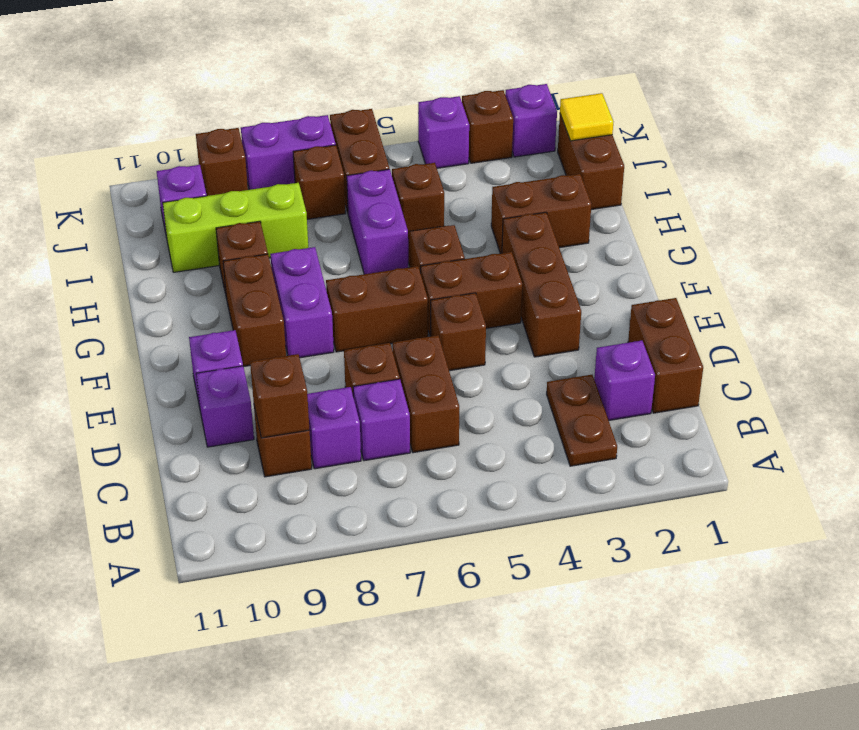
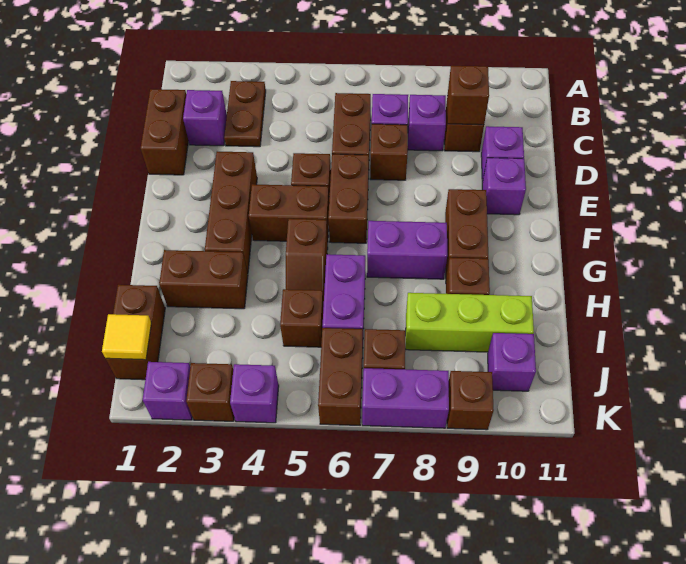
brown 1x2 brick [326,266,428,352] -> brown 1x2 brick turned to [328,154,369,243]
purple 1x2 brick [270,247,334,358] -> purple 1x2 brick turned to [367,221,447,279]

